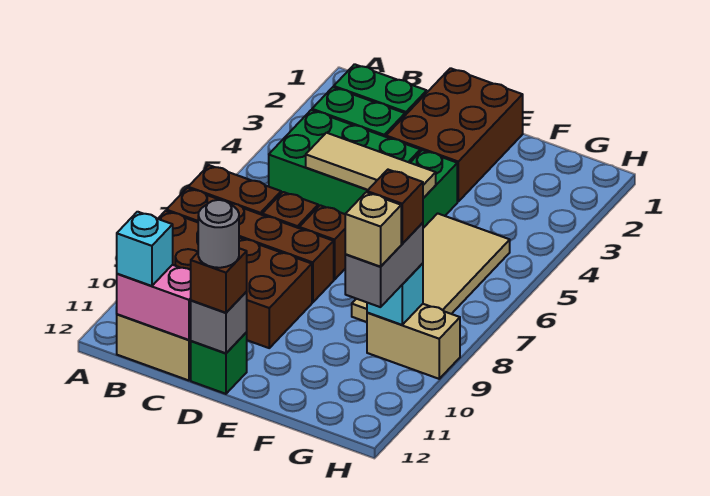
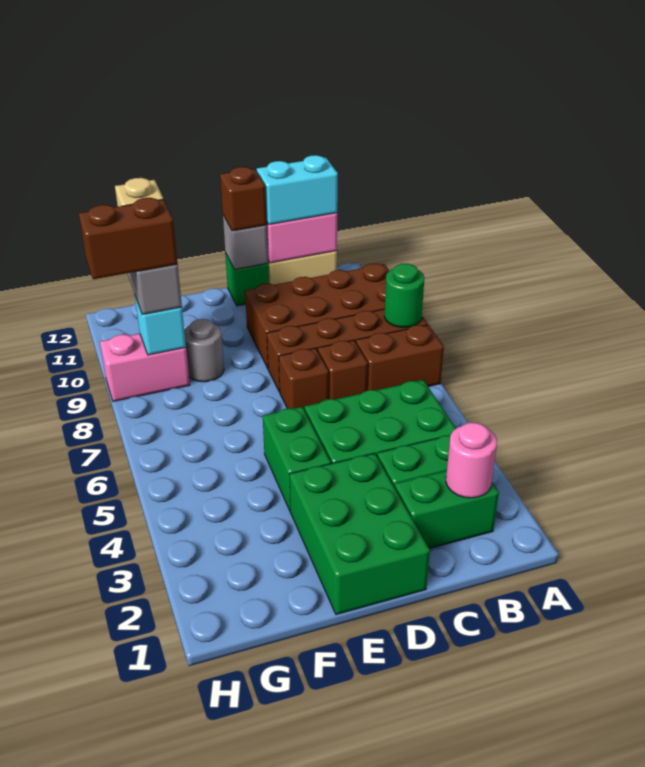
none -> green 1x1 round brick [384,264,425,327]
none -> pink 1x1 round brick [446,423,497,498]
cyan 1x1 brick [117,212,173,286] -> cyan 1x2 brick [257,155,338,225]
tan 1x3 tile [306,133,436,198] -> none
brown 2x3 brick [386,68,523,201] -> green 2x3 brick [289,453,430,615]
grey 1x1 round brick [198,200,239,268] -> grey 1x1 round brick moved to [184,319,224,382]
tan 2x4 tile [352,213,510,322] -> none
tan 1x2 brick [367,304,460,379] -> pink 1x2 brick [100,334,190,401]
brown 1x1 brick [367,170,423,244] -> brown 1x2 brick [79,198,178,279]

